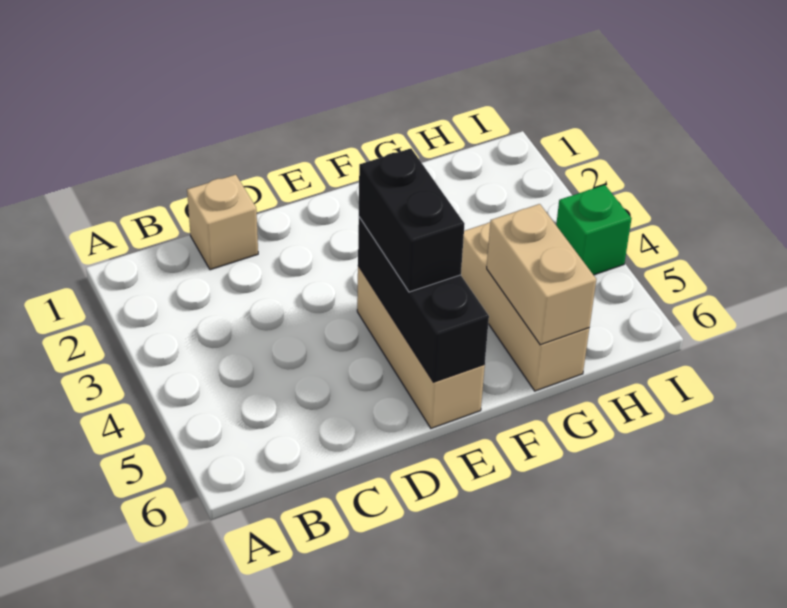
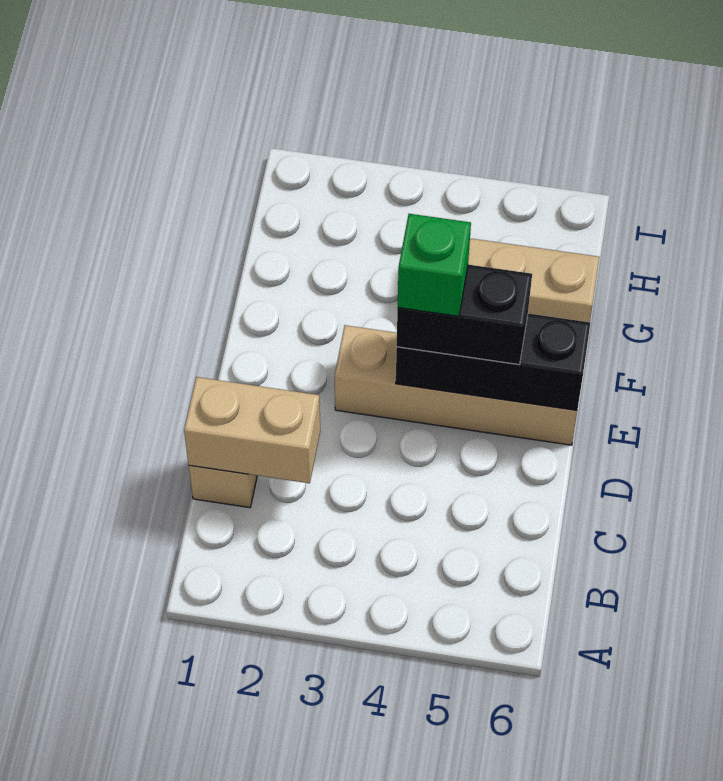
tan 1x3 brick [357,266,485,428] -> tan 1x4 brick [335,325,577,445]
tan 1x2 brick [487,204,596,345] -> tan 1x2 brick moved to [184,377,320,483]
green 1x1 brick [556,185,632,275] -> green 1x1 brick moved to [398,214,471,316]

